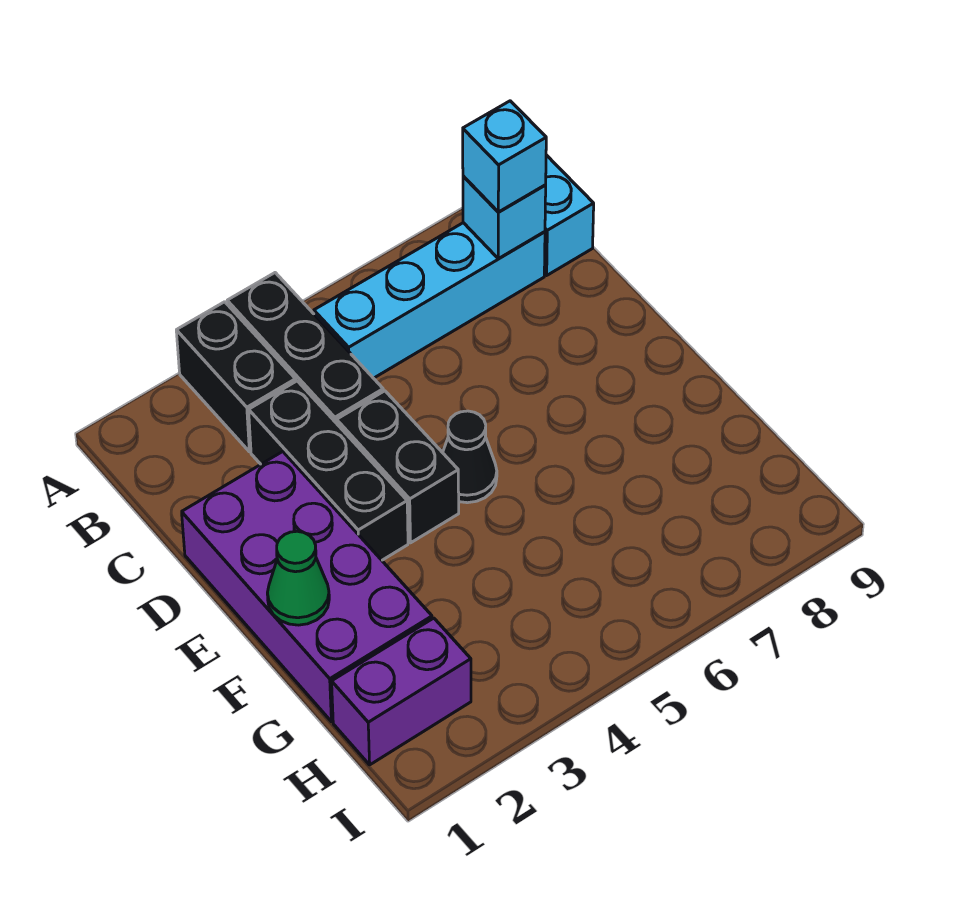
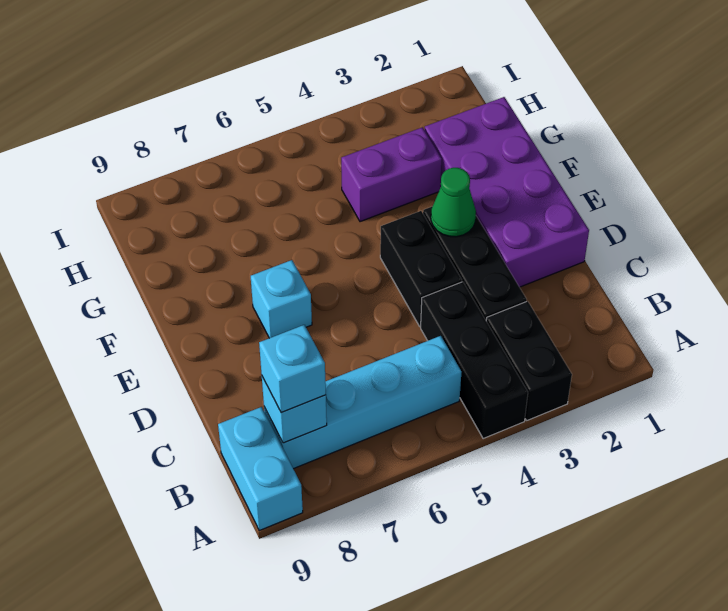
black 1x1 cone [443,411,497,503] -> none
none -> cyan 1x1 brick [251,260,312,338]
green 1x1 cone [267,531,329,625] -> green 1x1 cone moved to [431,168,476,237]
purple 1x2 brick [332,618,471,765] -> purple 1x2 brick moved to [341,127,442,222]

